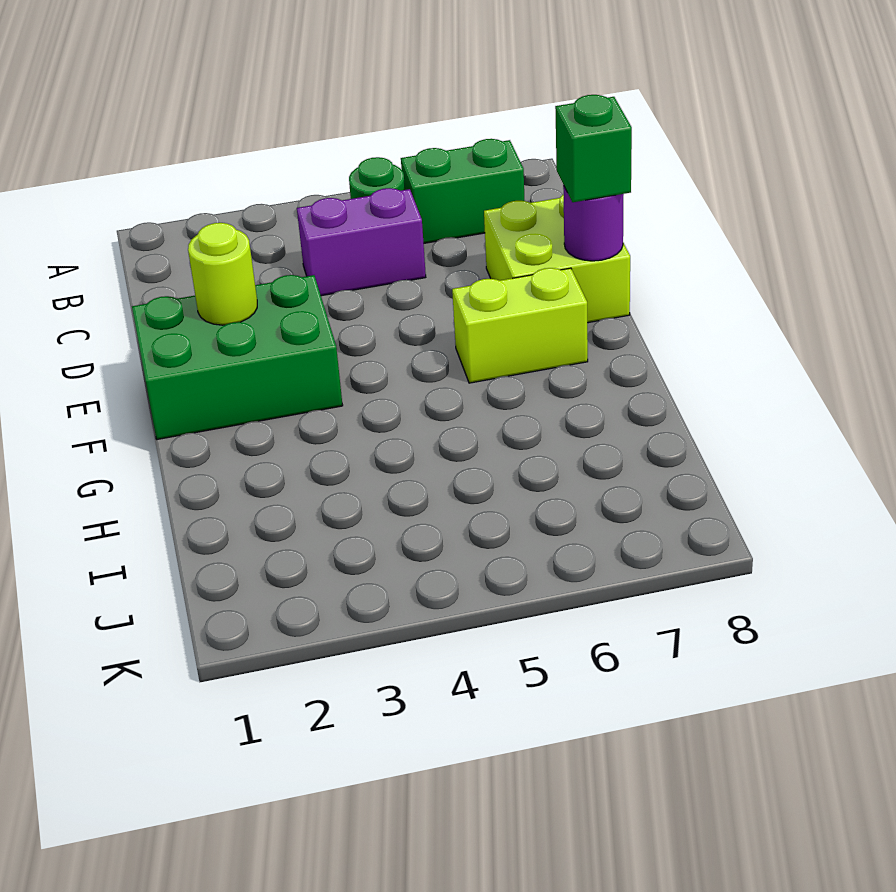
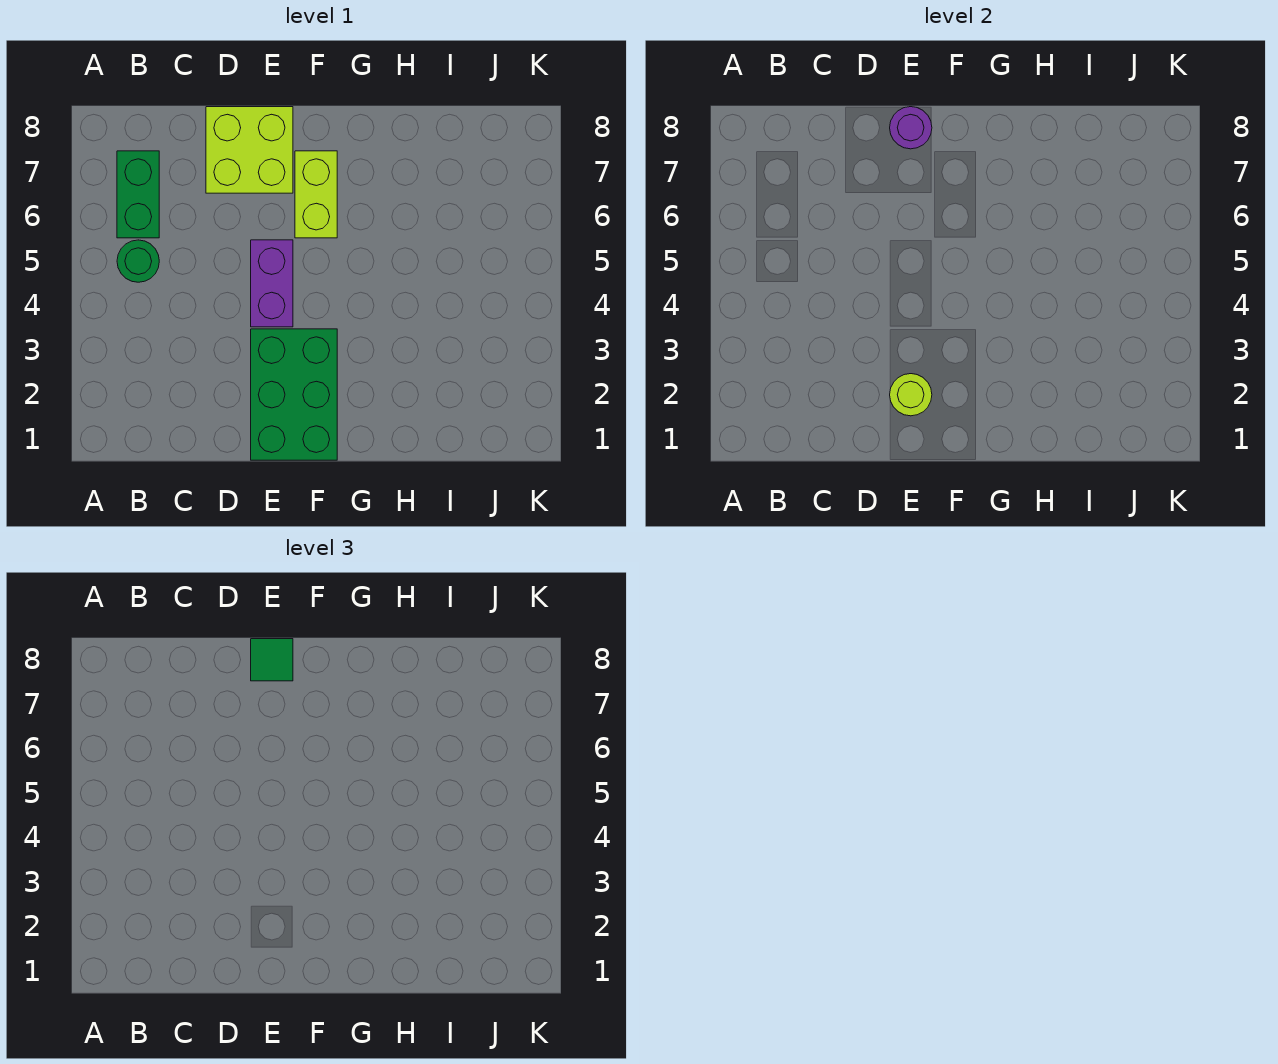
purple 1x2 brick [297,188,426,296] -> purple 1x2 brick moved to [251,240,293,327]
green 1x1 brick [555,95,632,202] -> green 1x1 tile [251,639,293,681]

